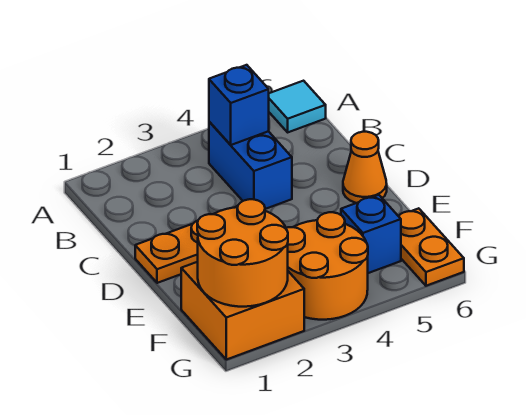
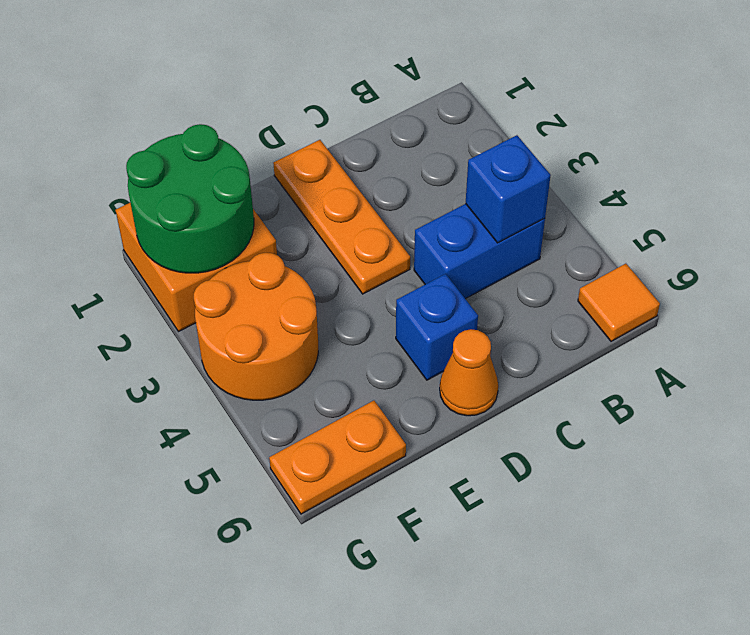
cyan 1x1 tile [269,81,326,132] -> orange 1x1 tile [578,264,660,341]
orange 2x2 round brick [197,199,288,307] -> green 2x2 round brick [126,124,254,273]
blue 1x1 brick [341,195,401,273] -> blue 1x1 brick moved to [396,274,478,380]

